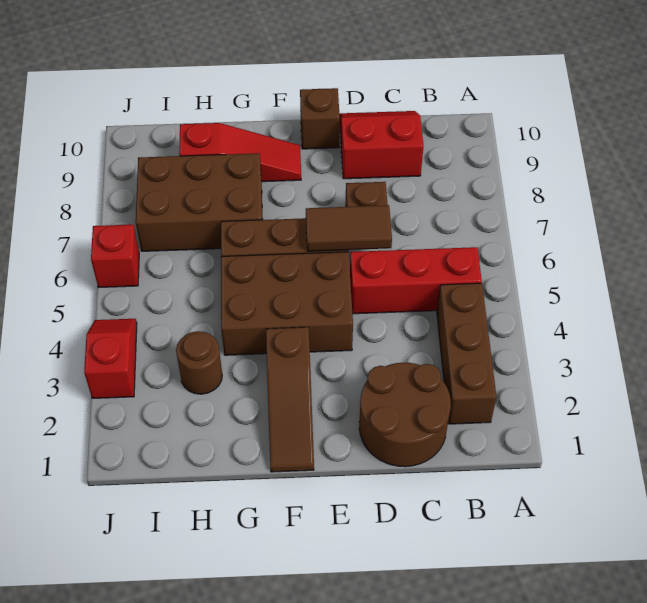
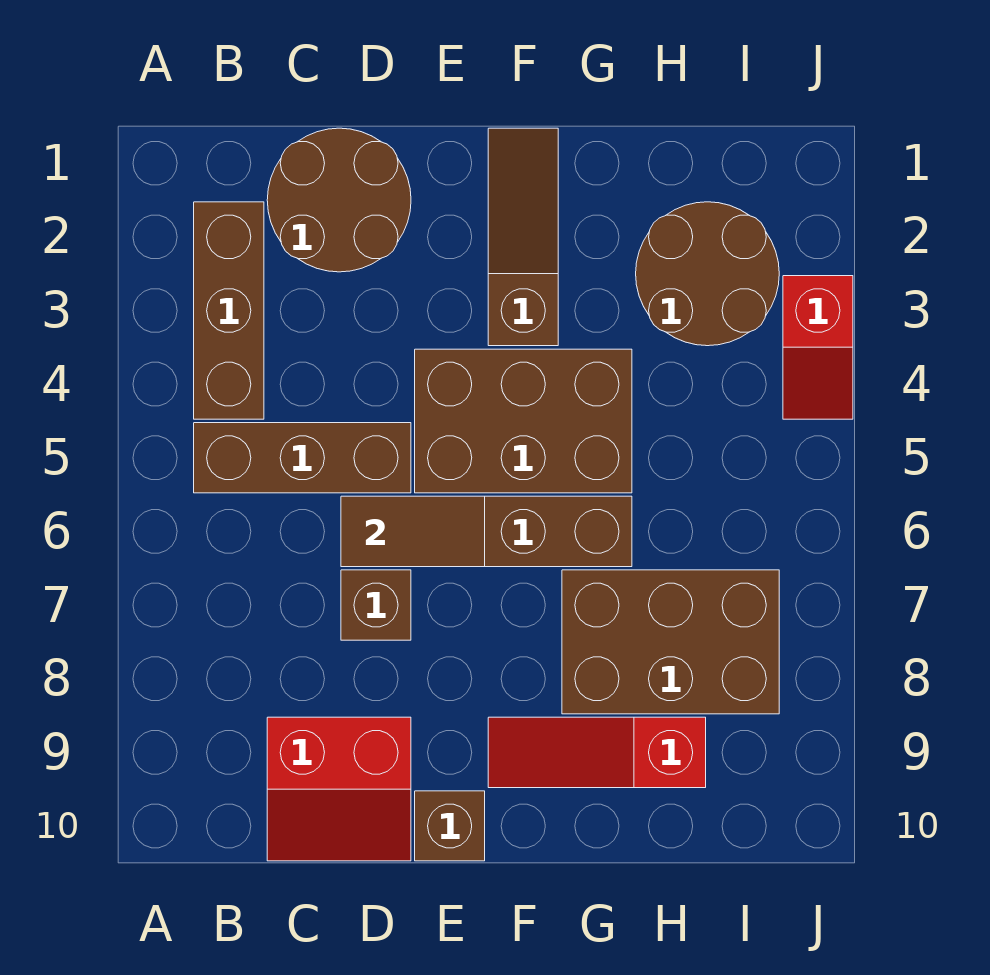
red 1x3 brick [350,247,482,314] -> brown 1x3 brick [194,423,411,493]
brown 1x1 round brick [176,331,222,394] -> brown 2x2 round brick [636,202,779,346]
red 1x1 brick [91,225,139,288] -> none

